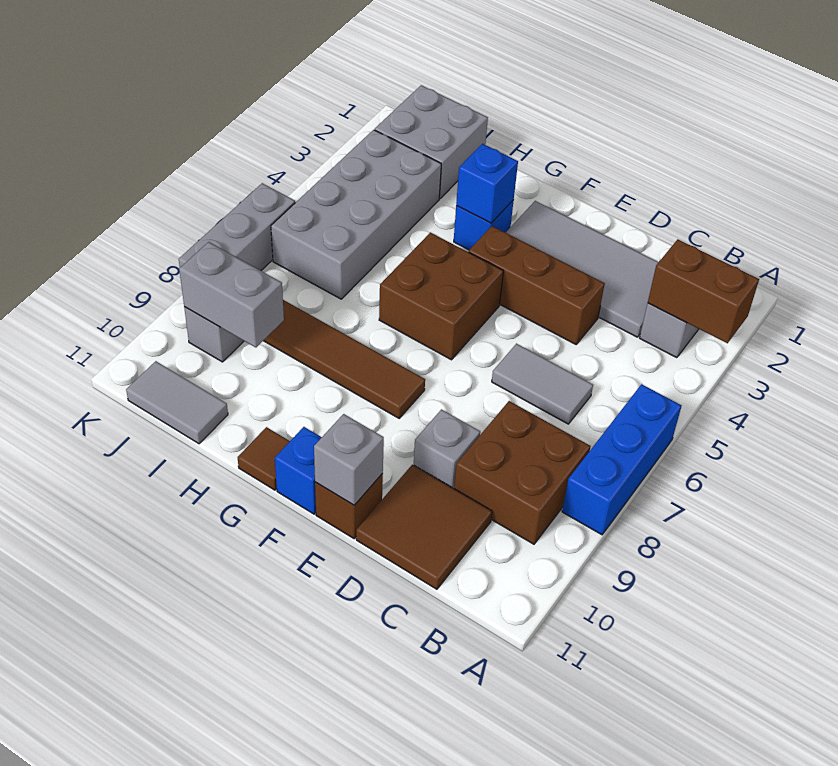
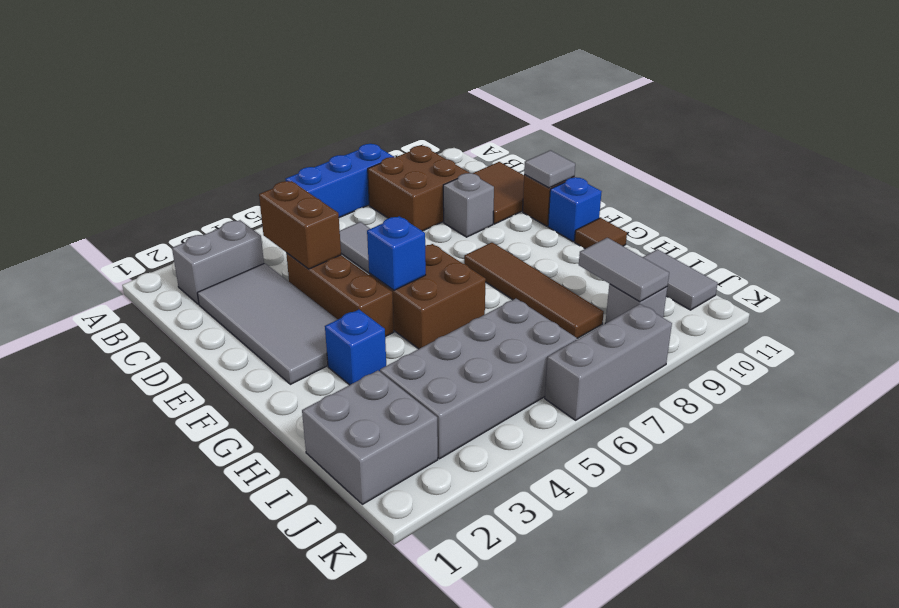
brown 1x2 brick [648,239,759,343] -> brown 1x2 brick moved to [259,181,341,269]
grey 1x1 brick [314,414,384,505] -> grey 1x1 tile [524,150,575,188]
blue 1x1 brick [456,144,518,223] -> blue 1x1 brick moved to [367,216,426,290]
grey 1x2 brick [179,242,284,347] -> grey 1x2 tile [579,238,669,302]

